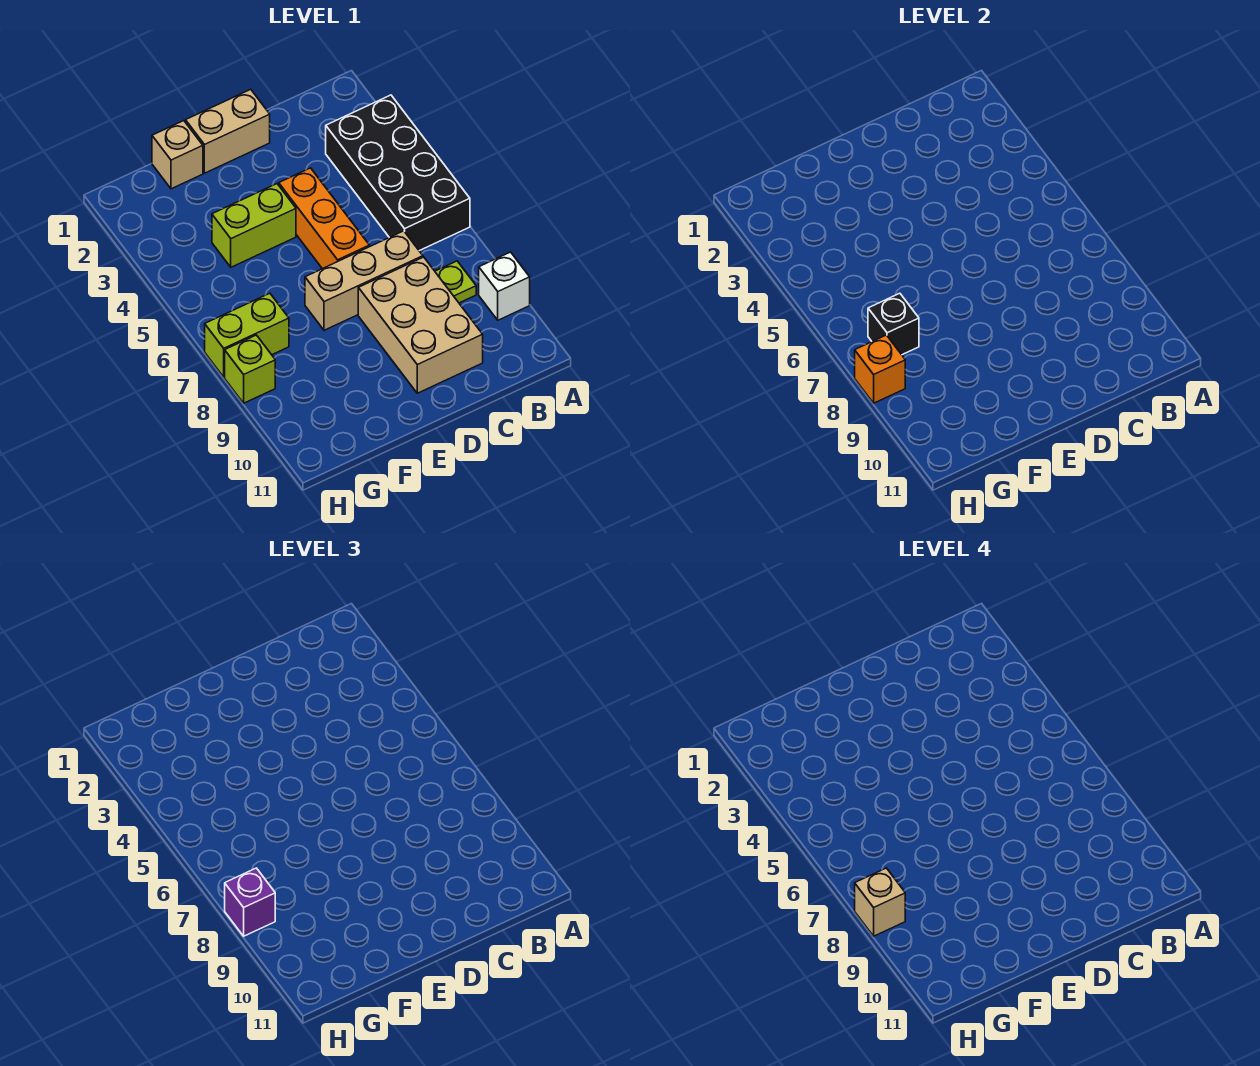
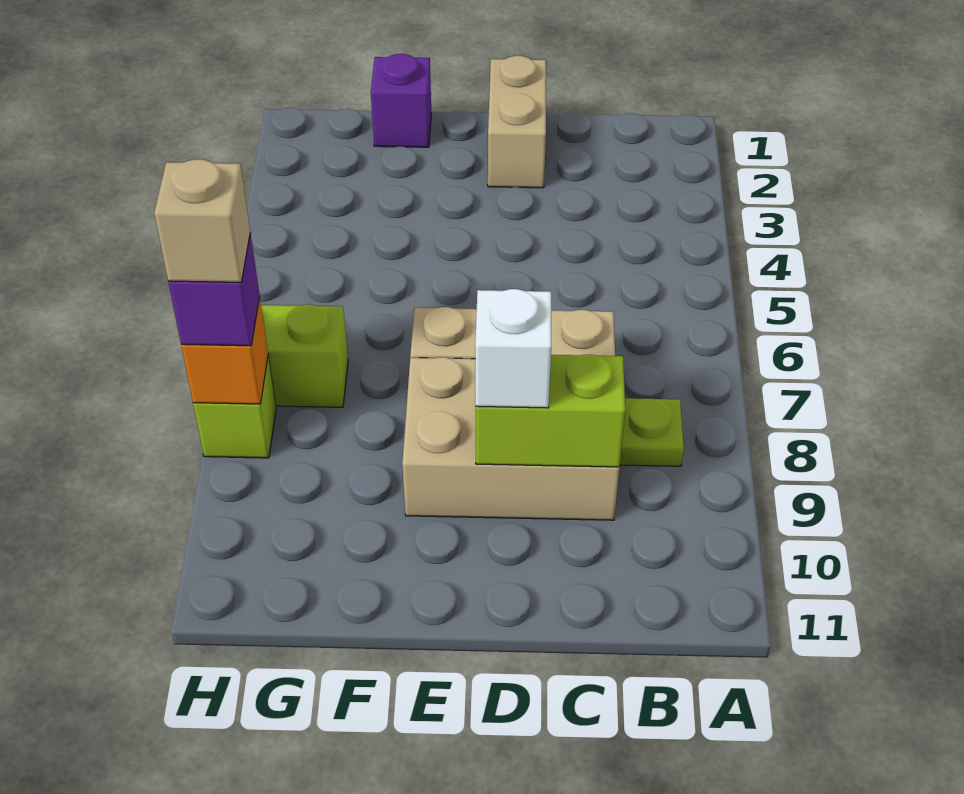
black 2x4 brick [326,95,470,251] -> none
white 1x1 brick [479,252,530,320] -> white 1x1 brick moved to [475,289,551,408]
tan 2x3 brick [358,257,483,393] -> tan 2x3 brick turned to [402,357,619,520]
tan 1x2 brick [186,89,270,173] -> tan 1x2 brick turned to [488,56,546,188]
orange 1x3 brick [279,168,369,269] -> none
lime 1x2 brick [212,184,296,267] -> lime 1x2 brick moved to [476,355,625,467]
tan 1x1 brick [152,121,203,189] -> purple 1x1 brick [371,54,431,147]
black 1x1 brick [868,293,919,355] -> none

